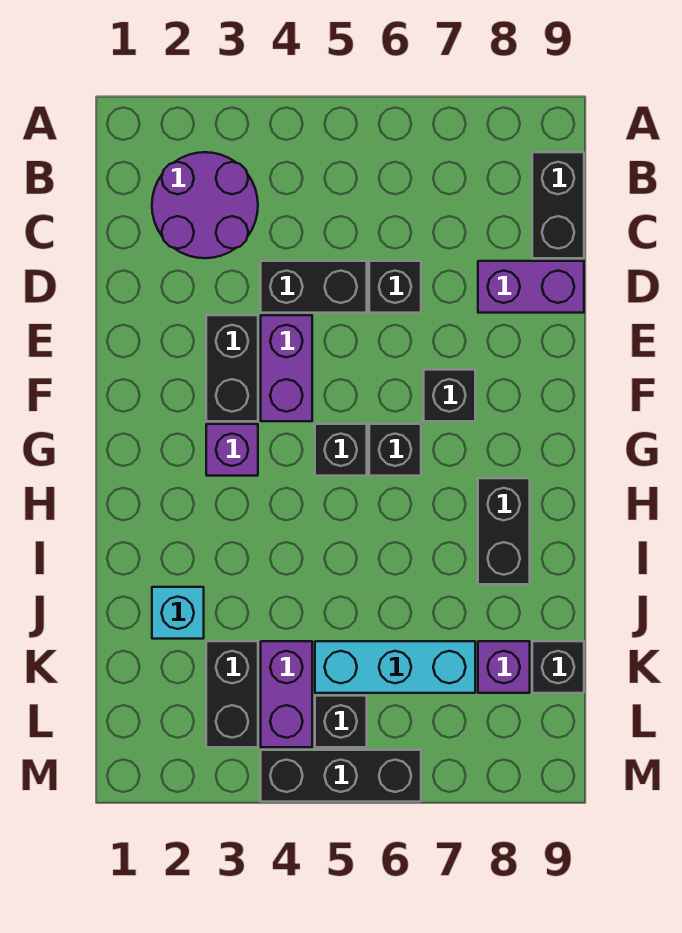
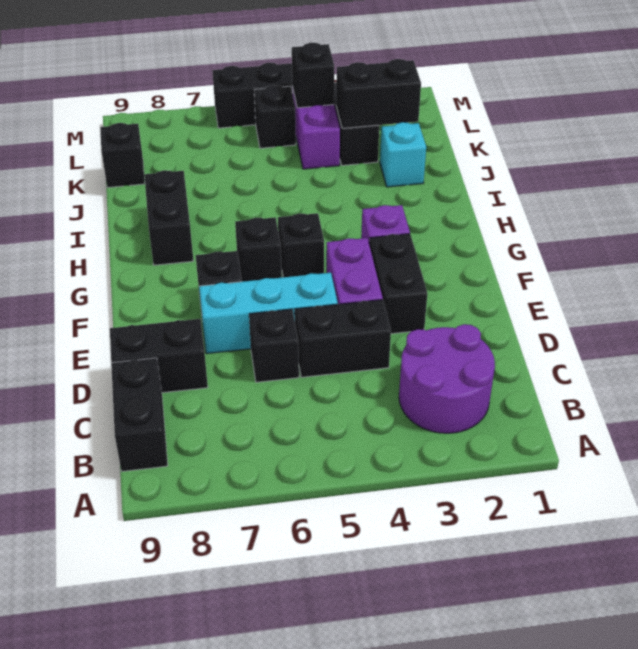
purple 1x2 brick [478,261,584,313] -> black 1x2 brick [110,319,208,393]
none -> black 1x2 brick [336,59,421,128]
cyan 1x3 brick [315,641,475,693] -> cyan 1x3 brick moved to [199,273,338,354]
purple 1x1 brick [478,641,530,693] -> none
none -> black 1x1 brick [292,43,334,108]

